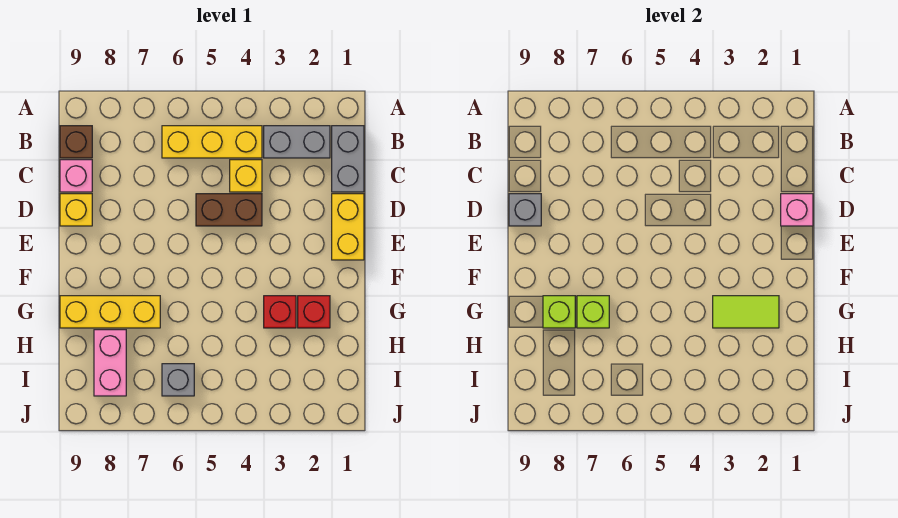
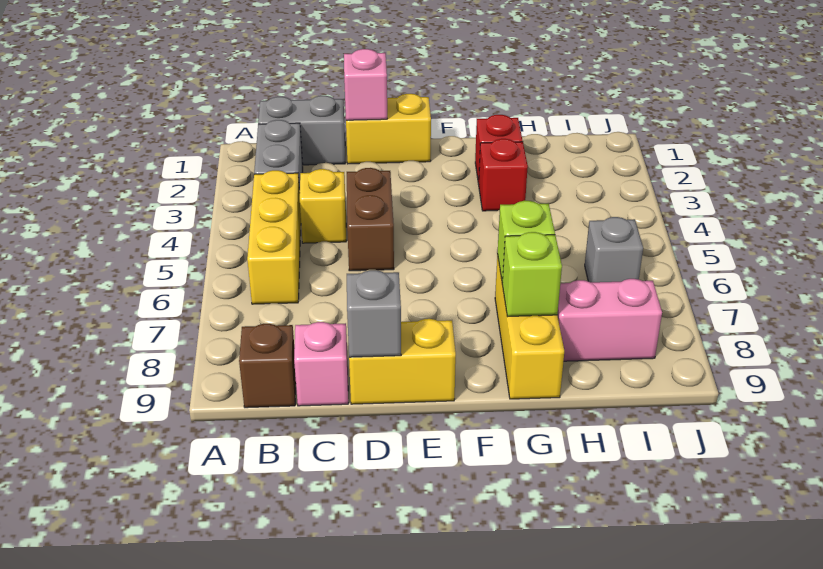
yellow 1x1 brick [60,194,92,226] -> yellow 1x2 brick [349,319,456,404]
lime 1x2 tile [713,296,779,328] -> none

